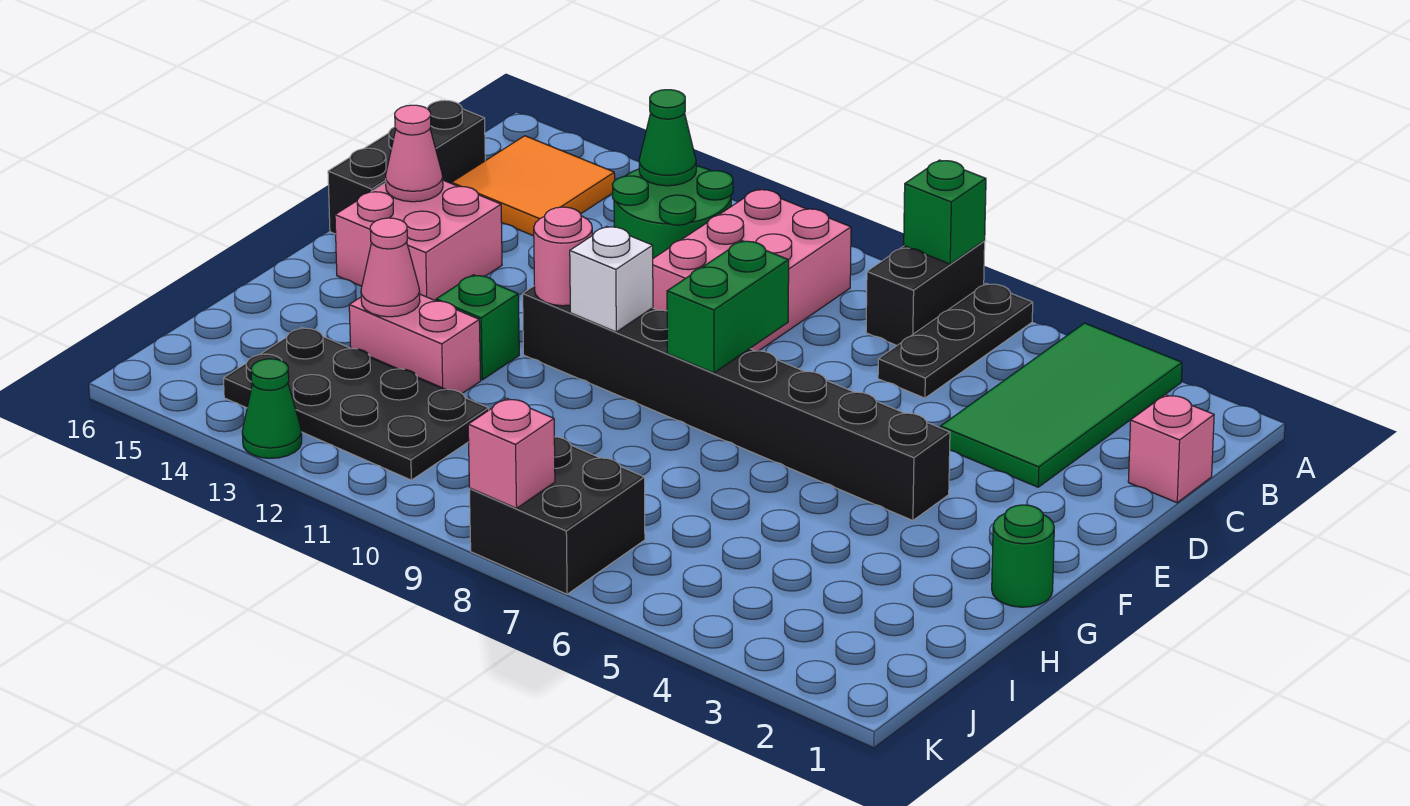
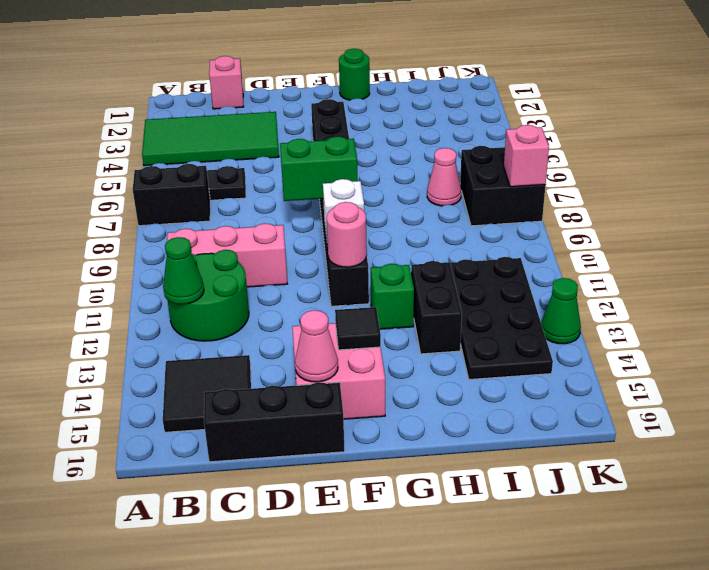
green 1x1 brick [904,160,986,264] -> none
pink 2x3 brick [653,189,851,351] -> pink 1x3 brick [166,223,287,287]
orange 2x2 tile [452,136,615,236] -> black 2x2 tile [163,355,251,432]
none -> black 1x1 tile [335,307,381,350]
pink 1x2 brick [349,294,481,393] -> black 1x2 brick [411,261,462,354]
pink 1x1 cone [361,218,420,317] -> pink 1x1 cone moved to [427,148,461,206]

